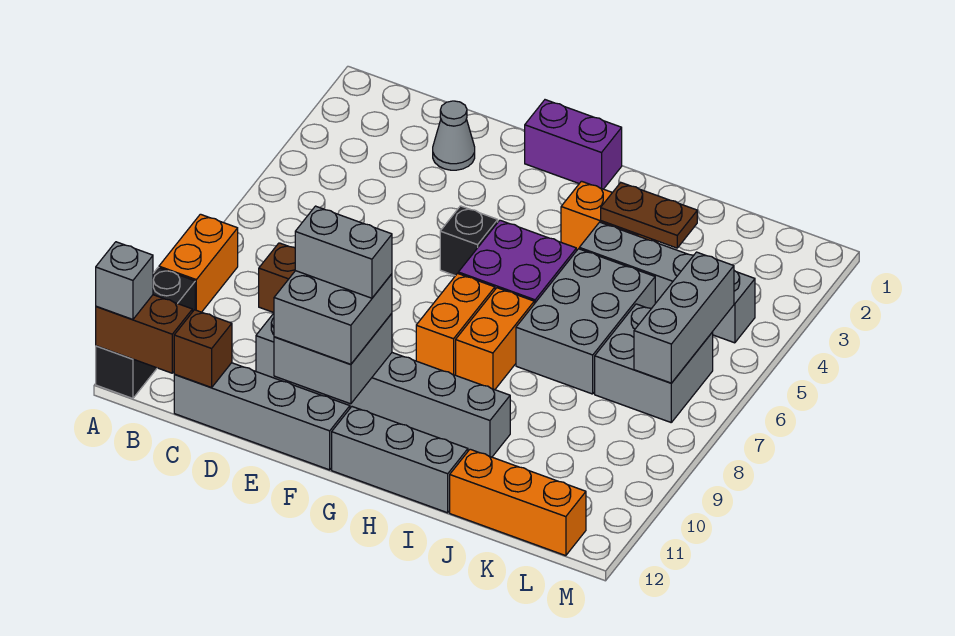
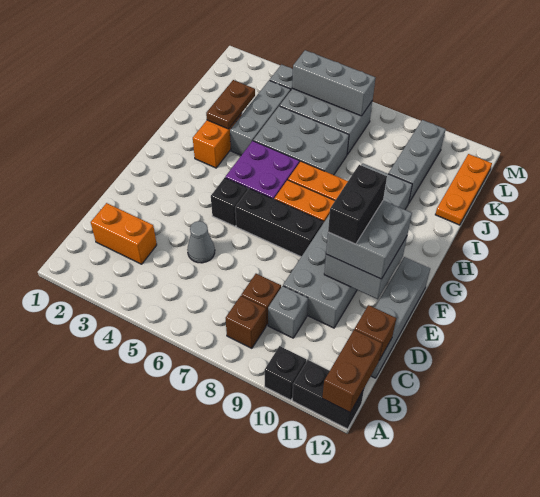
orange 1x2 brick [159,214,238,312] -> orange 1x2 brick moved to [91,203,157,264]
grey 1x1 brick [96,242,153,319] -> grey 1x1 brick moved to [268,286,308,338]
none -> brown 1x1 brick [226,296,266,348]
grey 1x1 cone [433,101,475,170] -> grey 1x1 cone moved to [187,221,215,263]
grey 1x6 brick [256,313,510,457] -> grey 2x6 brick [283,164,412,328]
grey 1x2 brick [295,206,392,298] -> black 1x2 brick [328,165,387,244]
purple 1x2 brick [525,100,622,189] -> none
none -> black 1x3 brick [235,189,323,257]
grey 1x3 brick [332,407,468,513] -> grey 1x3 brick moved to [388,120,446,203]
orange 1x3 brick [450,449,586,556] -> orange 1x3 plate [435,154,492,225]
grey 2x2 brick [595,304,713,422] -> grey 2x3 brick [280,88,372,154]

